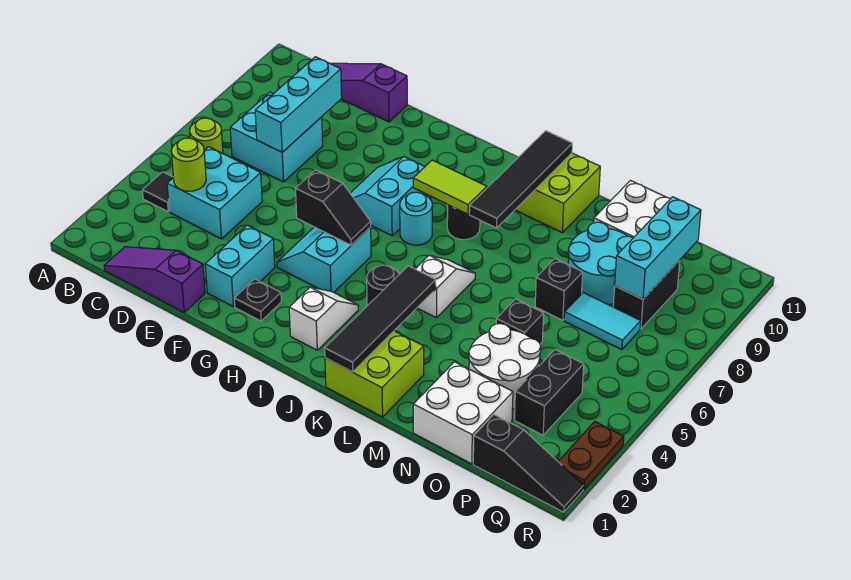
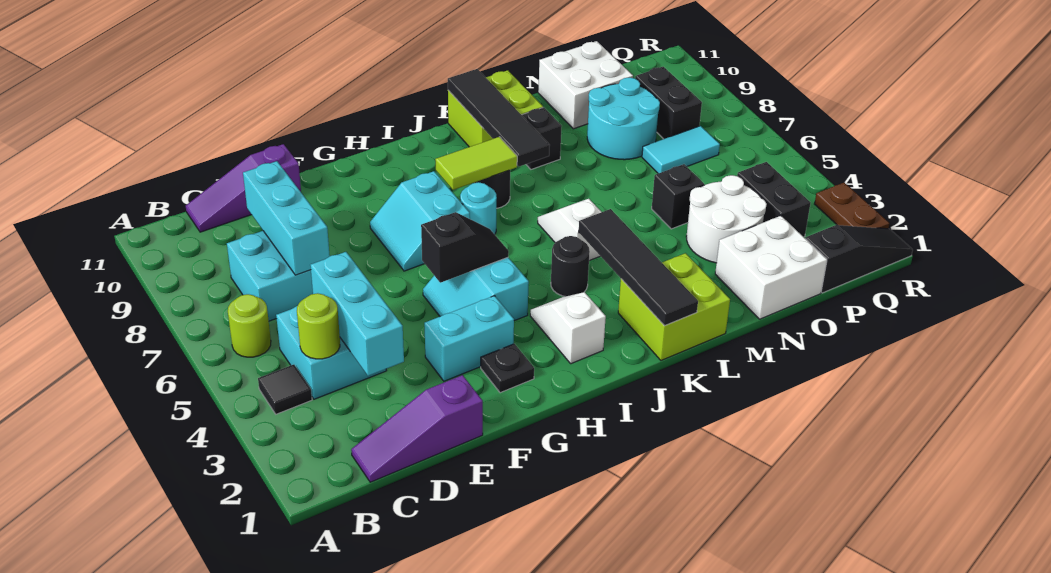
cyan 1x2 brick [205,225,275,307] -> cyan 1x2 brick turned to [424,296,514,381]
black 1x1 brick [535,259,583,320] -> black 1x1 brick moved to [522,107,562,169]
cyan 1x3 brick [615,197,701,299] -> cyan 1x3 brick moved to [310,252,404,376]

